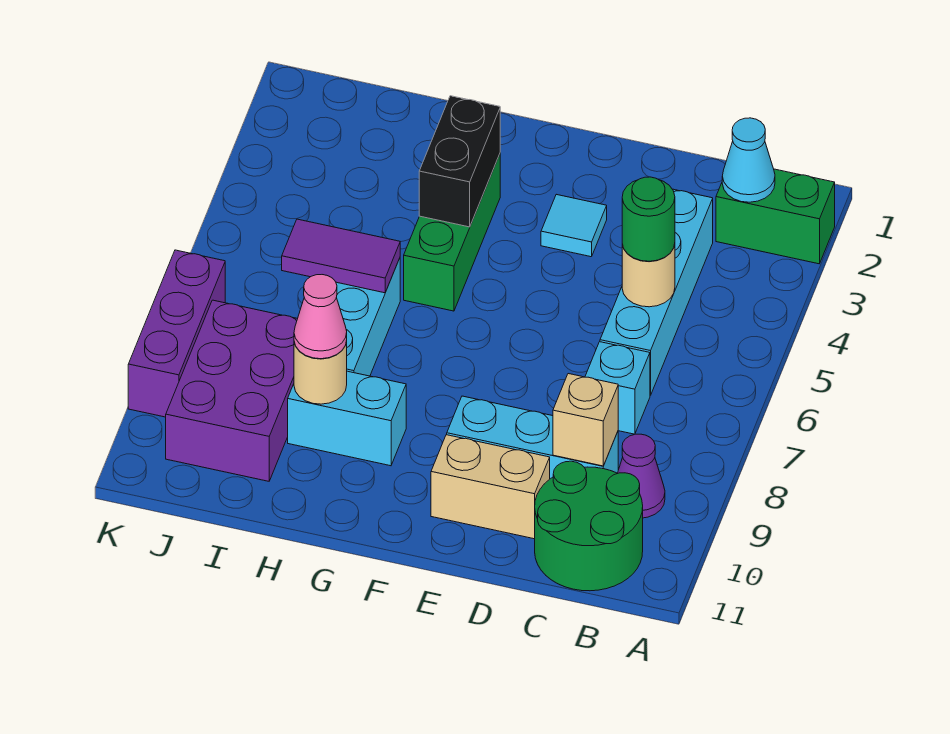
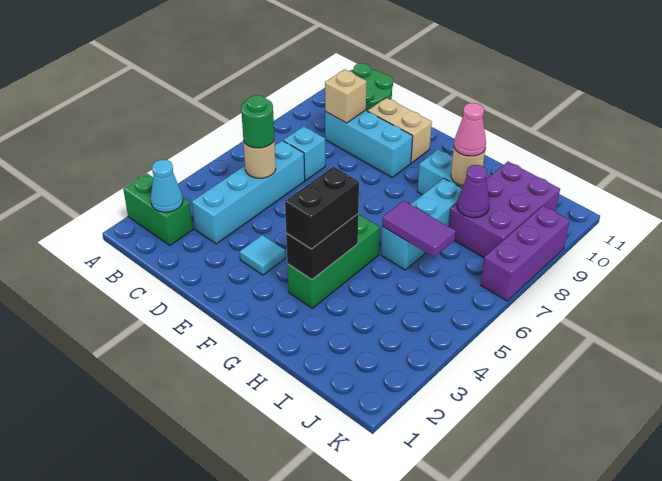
purple 1x1 cone [618,434,665,518] -> purple 1x1 cone moved to [457,165,489,218]
none -> black 1x2 brick [285,167,359,249]

